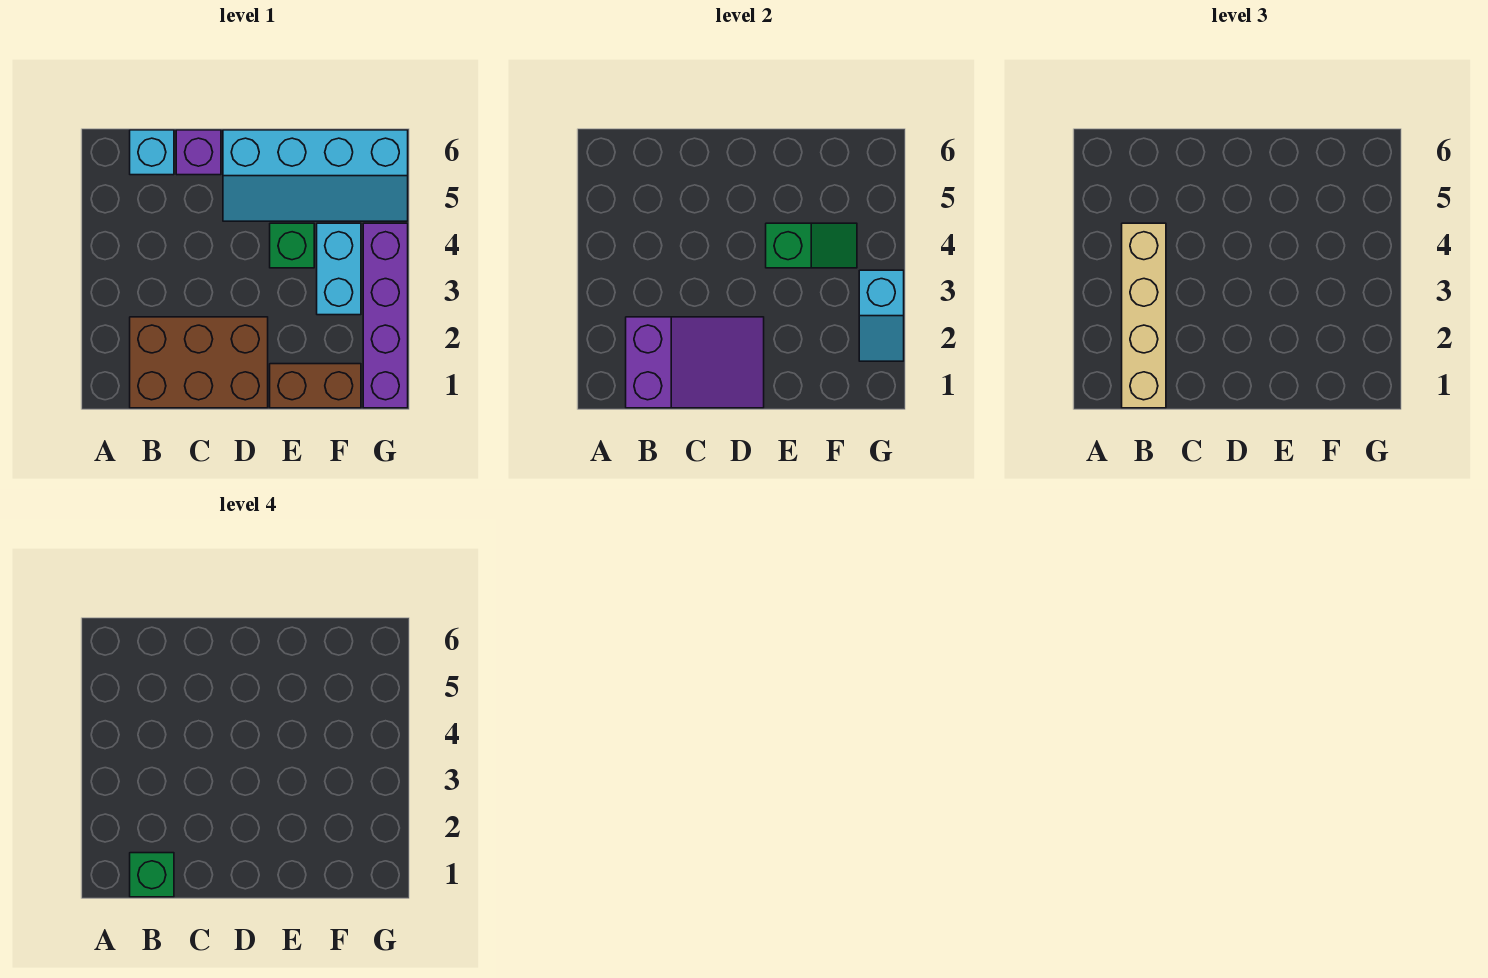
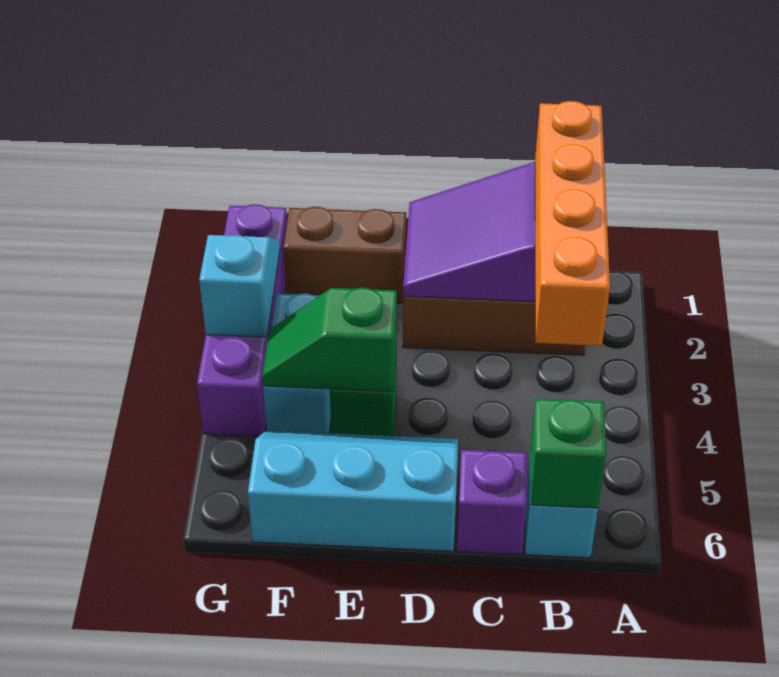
tan 1x4 brick [1122,223,1166,408] -> orange 1x4 brick [535,101,610,346]
green 1x1 brick [130,853,174,897] -> green 1x1 brick moved to [530,399,606,508]
cyan 2x4 slope [223,130,408,221] -> cyan 2x3 slope [248,430,458,551]

